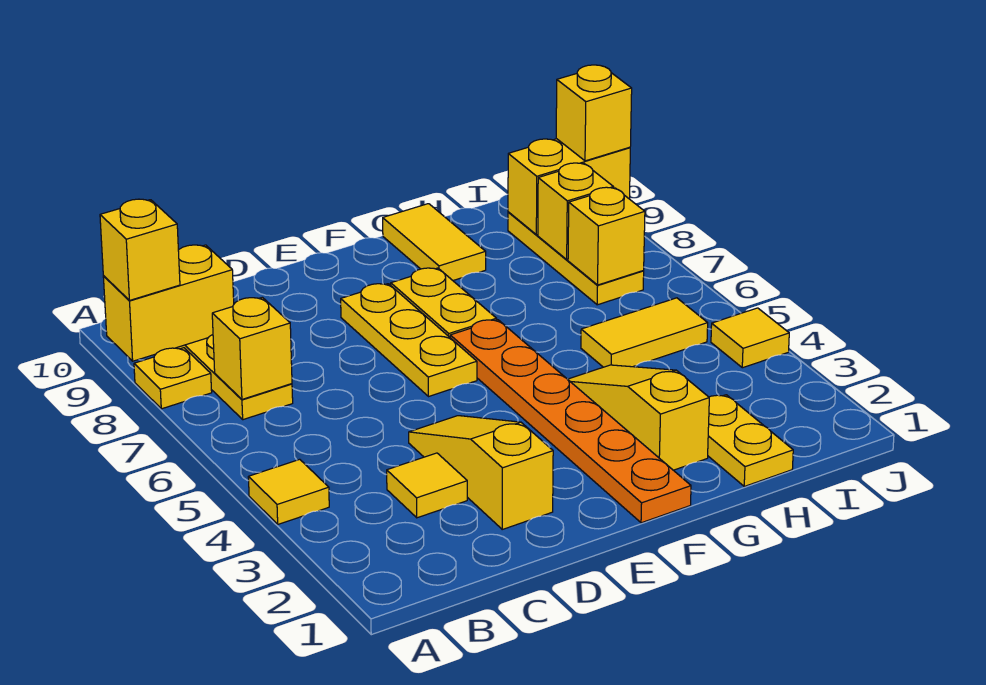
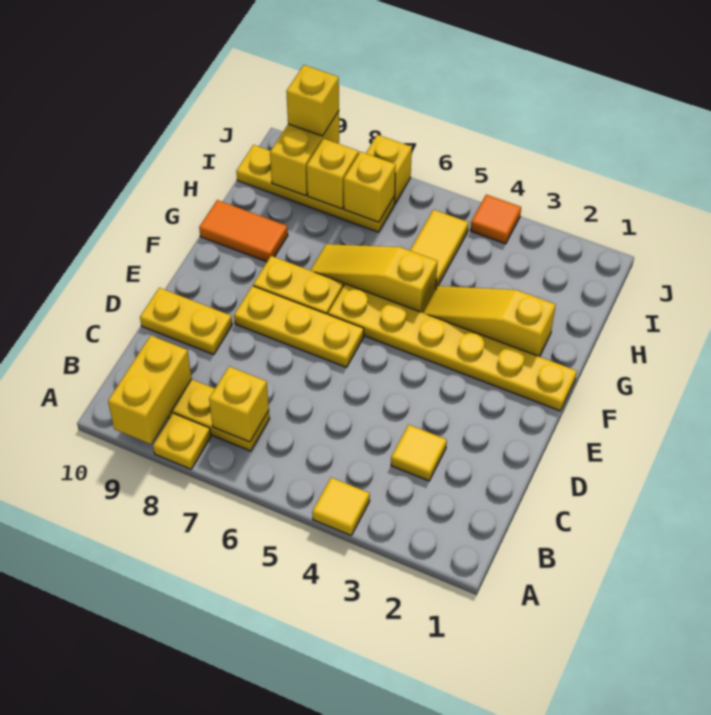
yellow 1x1 brick [100,199,180,300] -> yellow 1x1 brick moved to [366,135,412,204]
yellow 1x3 slope [409,416,553,529] -> yellow 1x3 slope moved to [310,244,438,313]
orange 1x6 plate [450,320,691,523] -> yellow 1x6 plate [328,284,577,411]
yellow 1x2 tile [383,204,486,280] -> orange 1x2 tile [199,200,288,262]
yellow 1x2 plate [708,395,793,486] -> yellow 1x2 plate moved to [140,288,232,355]
yellow 1x3 plate [508,212,644,305] -> yellow 1x4 plate [236,145,395,232]
yellow 1x1 tile [711,308,789,368] -> orange 1x1 tile [470,195,521,244]

